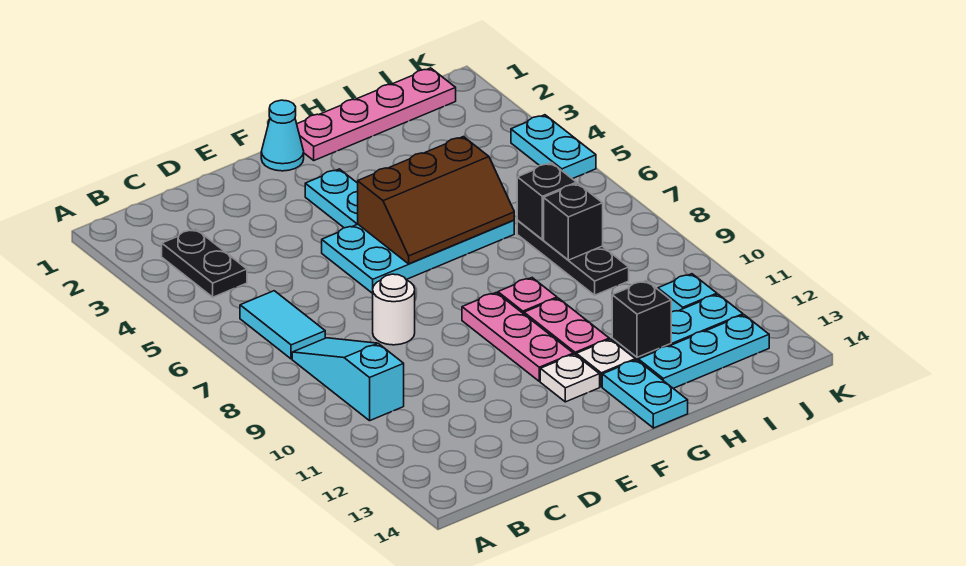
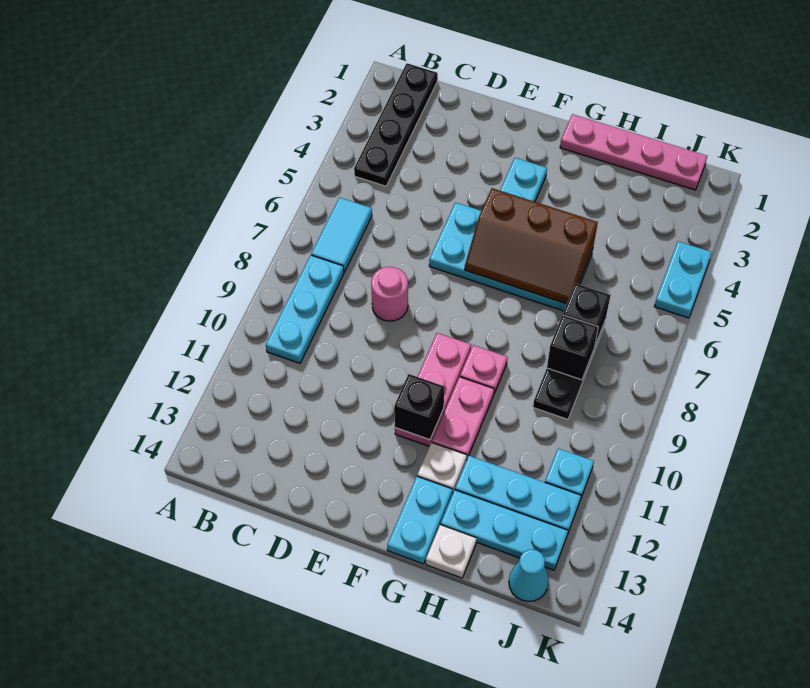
black 1x2 plate [162,229,247,297] -> black 1x4 plate [354,63,438,186]
cyan 1x3 slope [292,338,404,421] -> cyan 1x3 plate [266,255,344,363]
white 1x1 round brick [373,274,415,345] -> pink 1x1 round brick [371,267,408,321]
cyan 1x1 cone [261,100,304,171] -> cyan 1x1 cone moved to [509,549,549,602]
white 1x1 plate [540,354,600,402] -> white 1x1 plate moved to [426,525,477,578]
black 1x1 brick [612,281,671,358] -> black 1x1 brick moved to [394,374,444,440]

